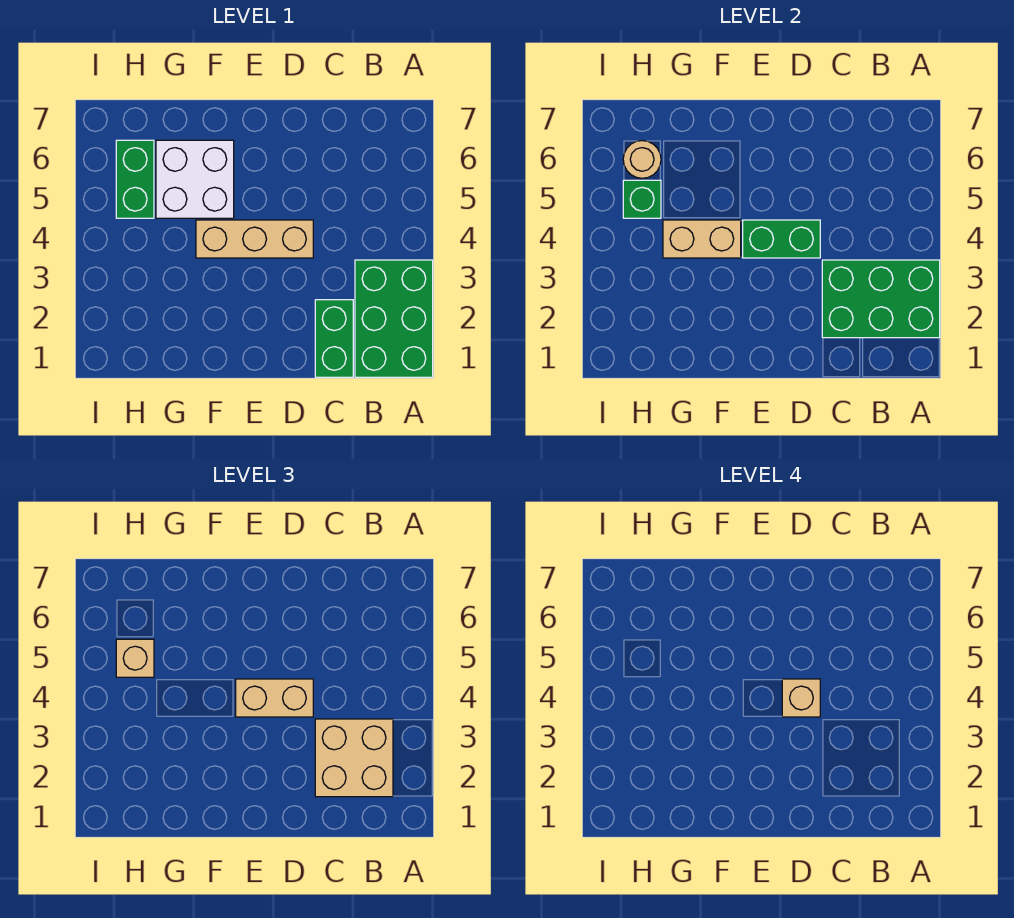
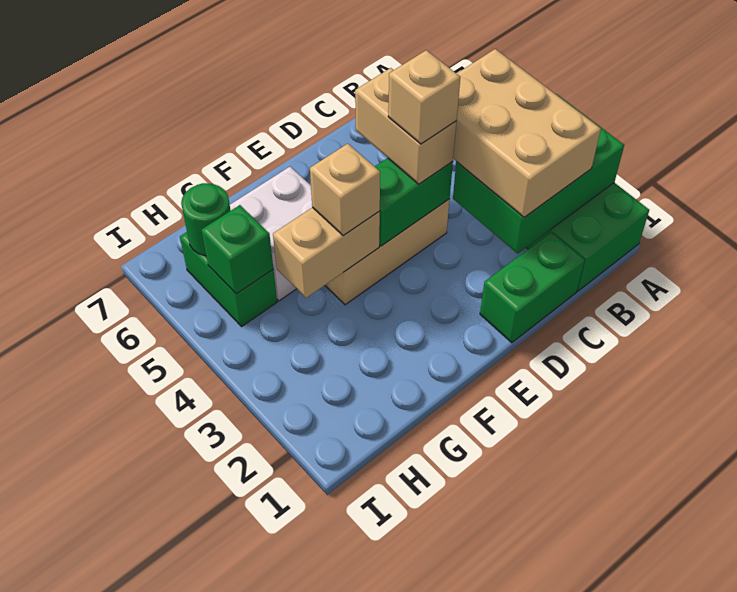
tan 2x2 brick [315,719,393,797] -> tan 2x3 brick [453,49,601,217]
green 1x2 brick [315,300,353,377] -> green 1x2 brick turned to [480,232,585,343]
tan 1x2 brick [236,679,313,717] -> tan 1x2 brick turned to [355,68,457,184]
tan 1x1 brick [116,639,154,677] -> tan 1x1 brick moved to [310,144,380,236]
tan 1x1 round brick [623,141,661,178] -> green 1x1 round brick [181,183,231,256]

